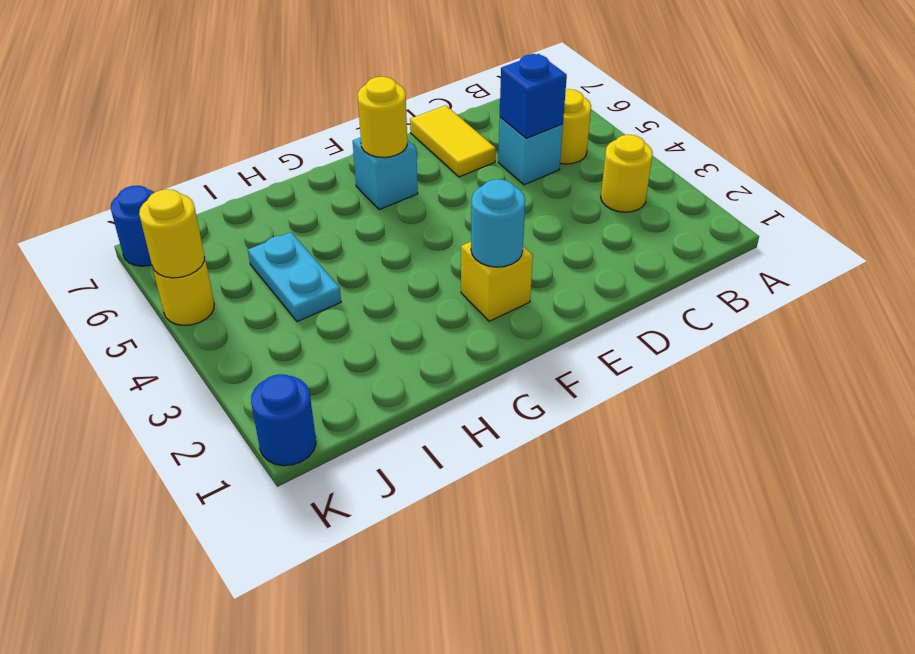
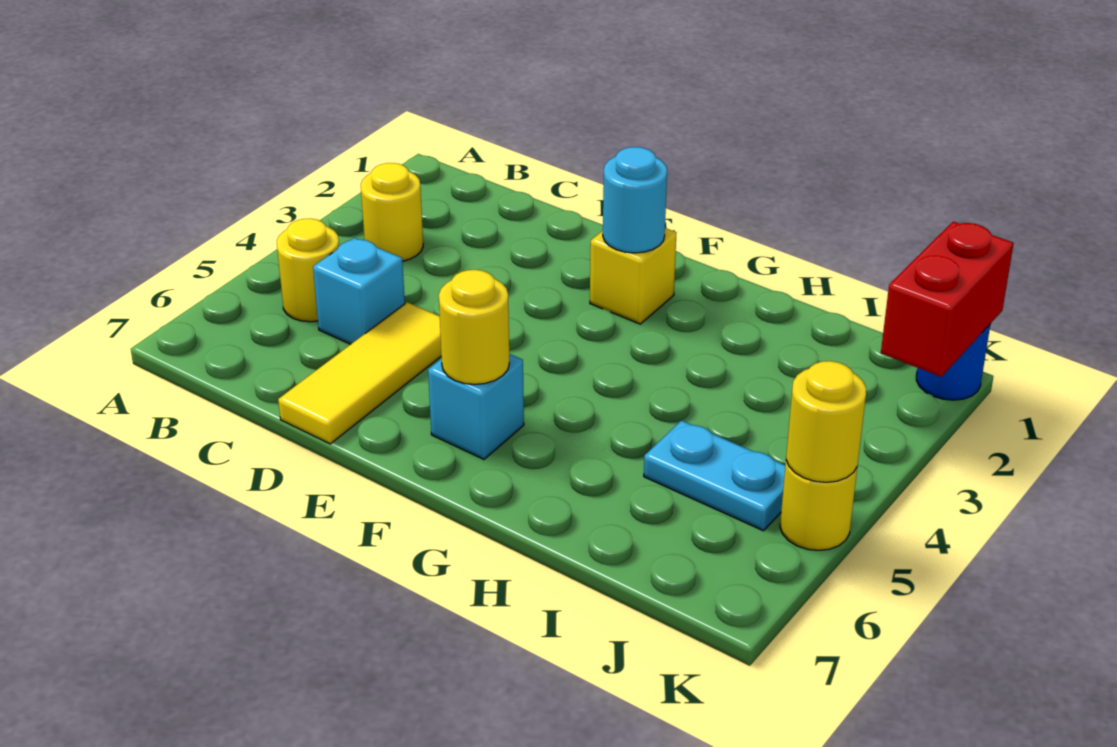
blue 1x1 brick [500,54,567,138] -> none
yellow 1x2 tile [410,105,496,177] -> yellow 1x3 tile [278,302,441,444]
cyan 1x2 plate [248,232,341,322] -> cyan 1x2 plate turned to [644,421,785,531]
none -> red 1x2 brick [881,222,1014,377]
blue 1x1 round brick [111,186,155,266] -> none

